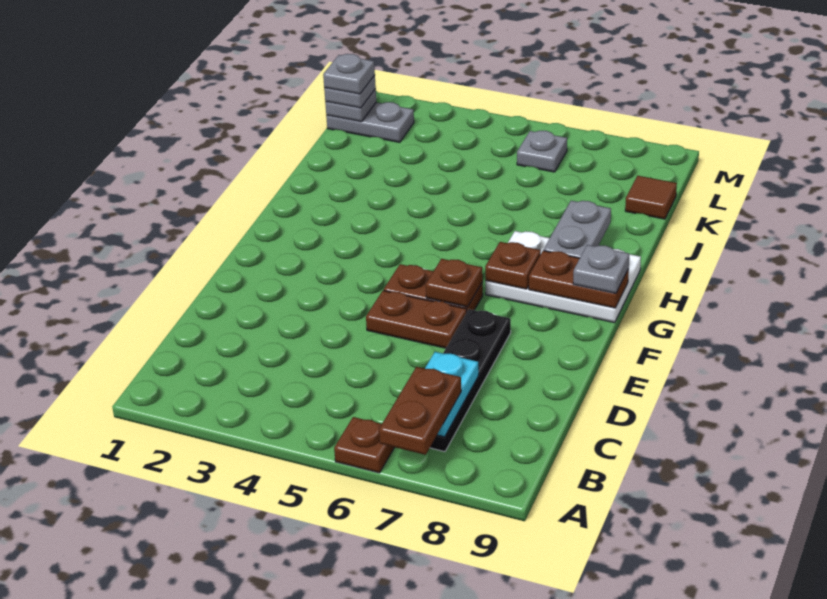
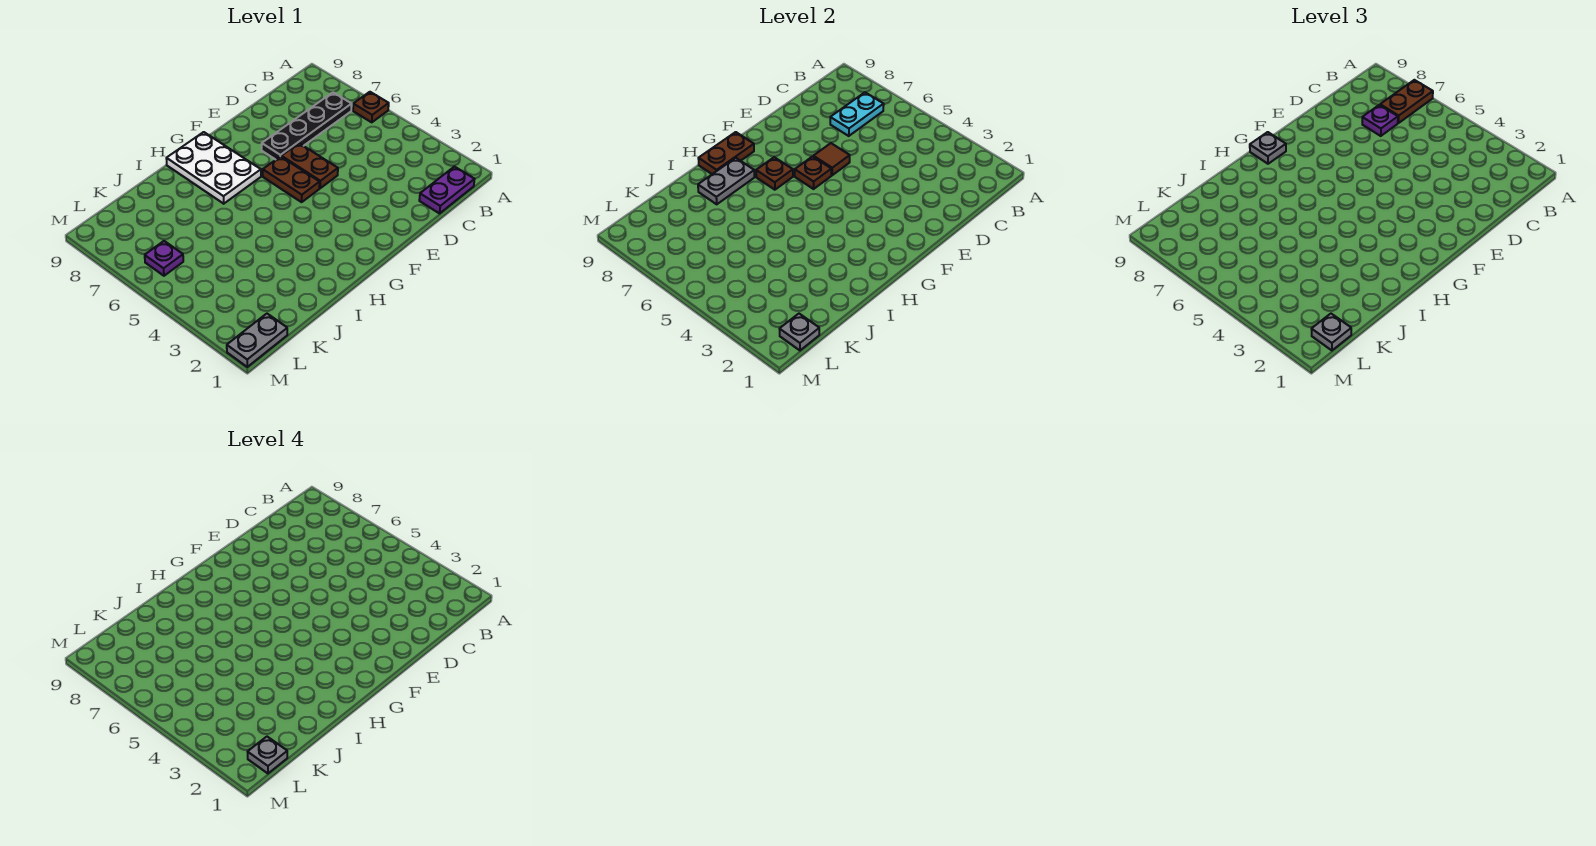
none -> purple 1x2 plate [419,167,475,213]
none -> purple 1x1 plate [1362,105,1398,136]
brown 1x2 plate [529,251,629,308] -> brown 1x2 plate turned to [698,132,754,174]
brown 1x1 tile [625,176,677,219] -> brown 1x1 tile moved to [813,143,850,175]
grey 1x2 plate [326,102,414,142] -> grey 1x2 plate turned to [227,314,287,367]
grey 1x1 plate [517,131,567,172] -> purple 1x1 plate [145,241,183,276]

